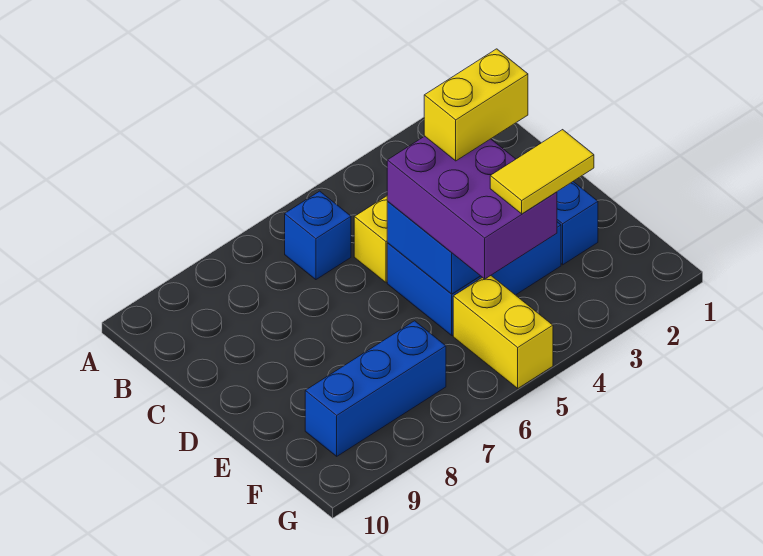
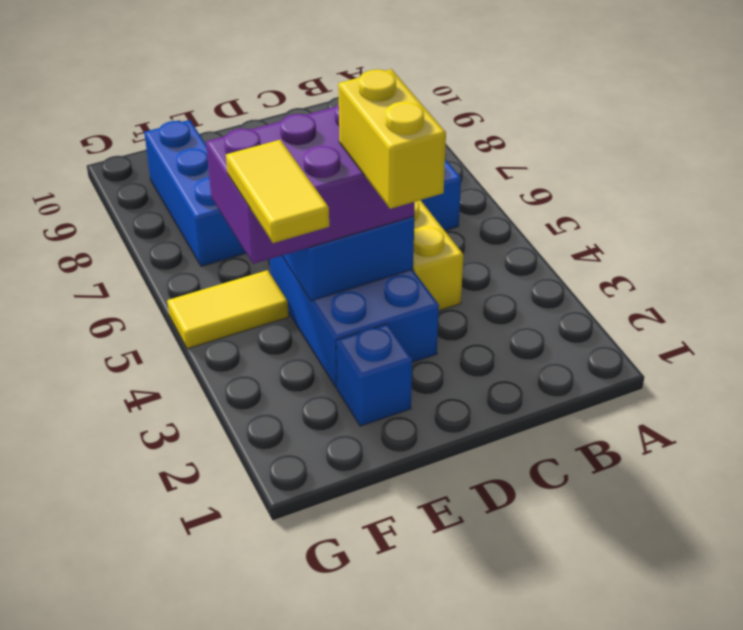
yellow 1x2 brick [453,276,553,388] -> yellow 1x2 tile [167,270,289,349]

